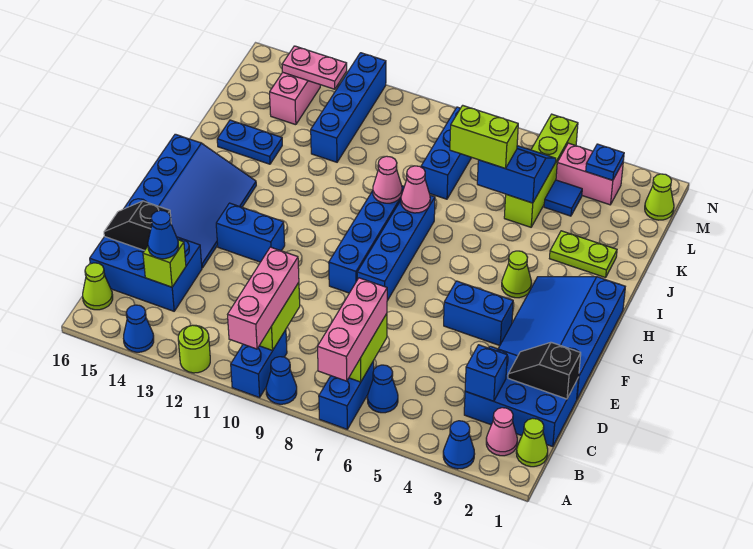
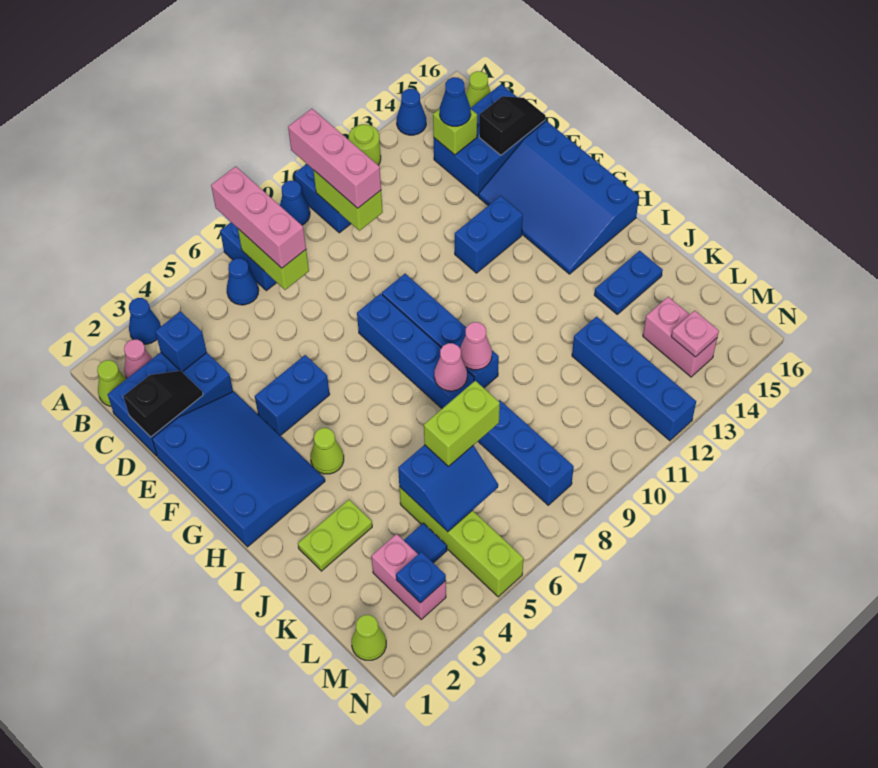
pink 1x2 brick [556,143,623,205] -> pink 1x2 brick turned to [371,534,446,619]
pink 1x2 plate [282,46,347,89] -> pink 1x1 plate [671,311,719,357]

